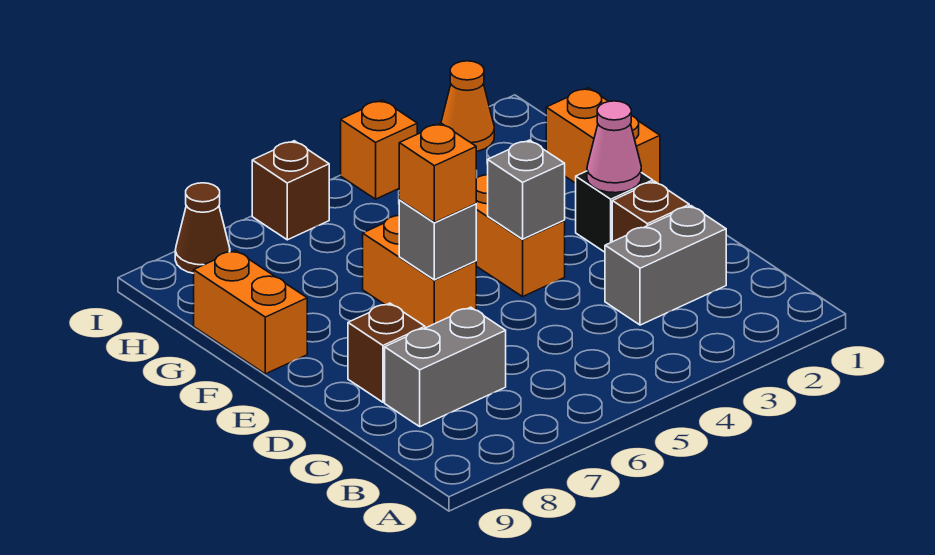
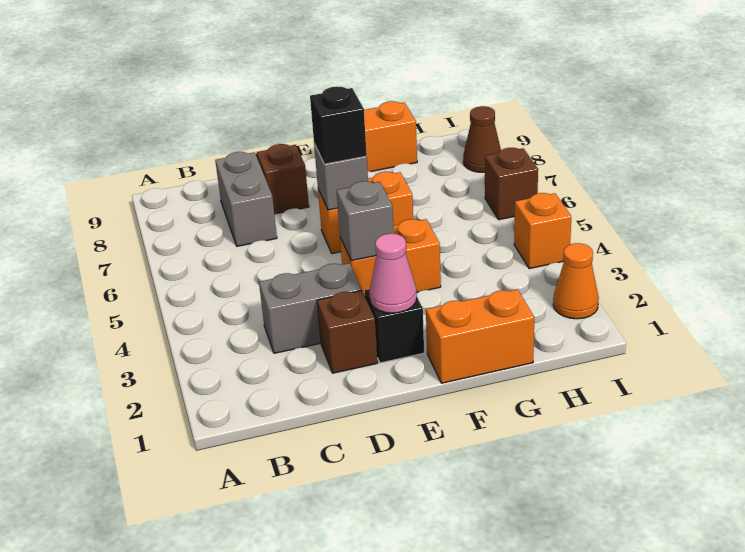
grey 1x2 brick [605,206,726,325] -> grey 1x2 brick turned to [259,263,362,353]
orange 1x1 brick [399,123,476,222] -> black 1x1 brick [310,87,367,164]

